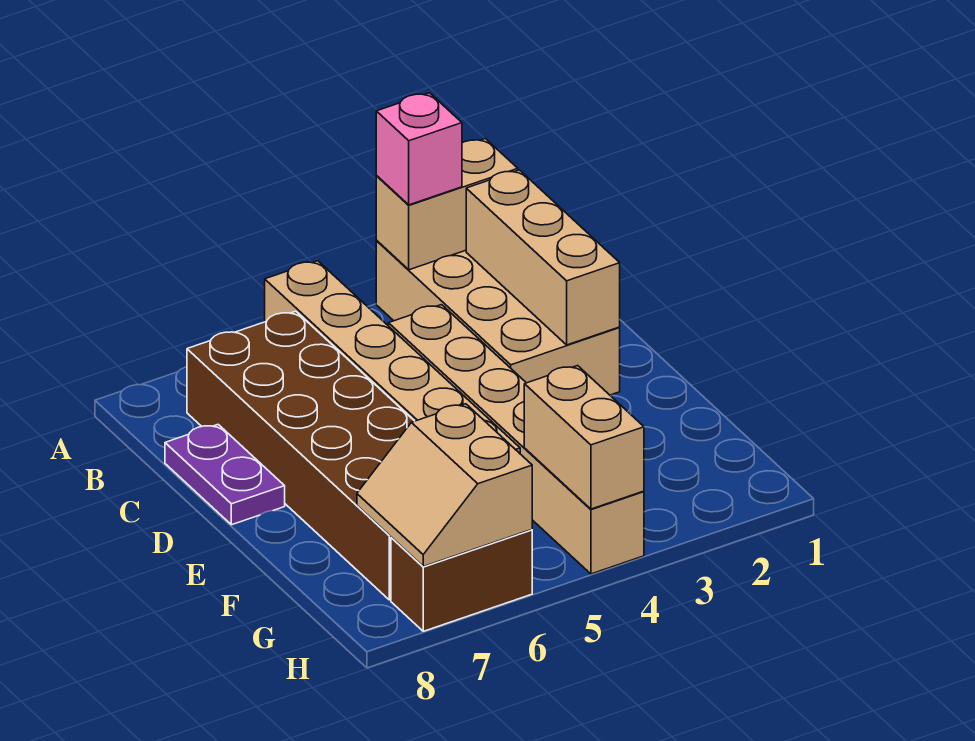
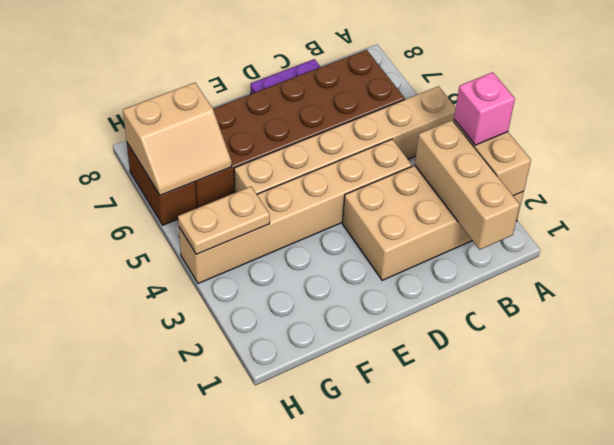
tan 1x3 brick [466,170,620,345] -> tan 1x3 brick turned to [415,120,520,250]
tan 1x2 brick [524,366,644,509] -> tan 1x2 plate [178,187,270,254]
tan 2x2 slope [357,404,532,566] -> tan 2x2 slope turned to [123,83,232,195]

